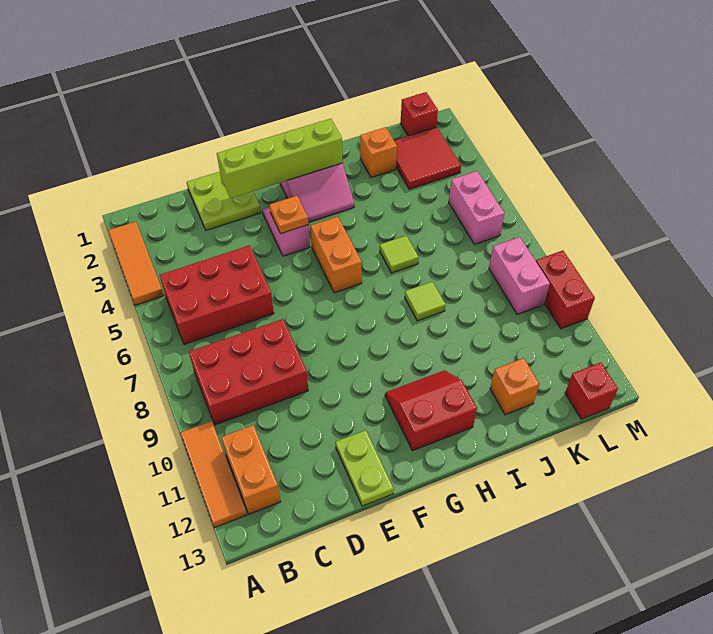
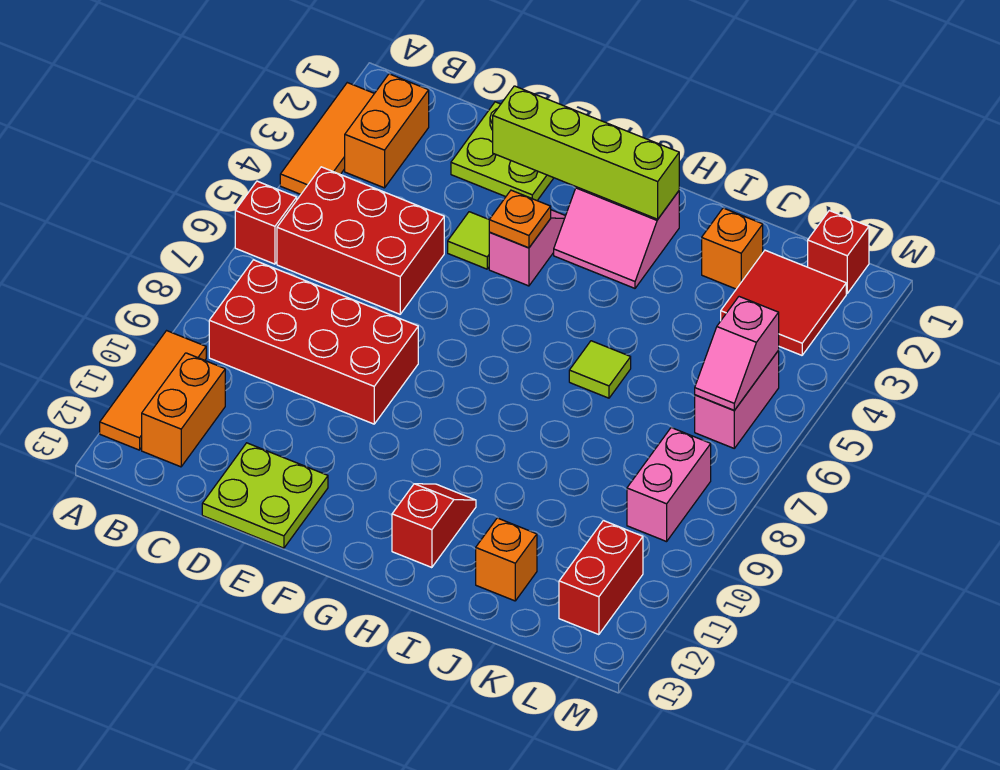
red 2x3 brick [189,319,308,425] -> red 2x4 brick [209,260,418,424]
lime 1x2 plate [335,430,394,506] -> lime 2x2 plate [202,443,328,548]
orange 1x2 brick [310,217,362,293] -> orange 1x2 brick moved to [345,74,429,188]
red 2x2 slope [385,370,477,451] -> red 1x2 slope [392,484,476,568]
lime 1x1 tile [405,282,445,321] -> lime 1x1 tile moved to [448,212,489,269]
none -> pink 1x2 slope [695,297,779,410]
red 1x1 brick [565,363,618,419] -> red 1x1 brick moved to [235,181,297,264]
red 1x2 brick [536,251,595,329] -> red 1x2 brick moved to [559,521,643,635]

